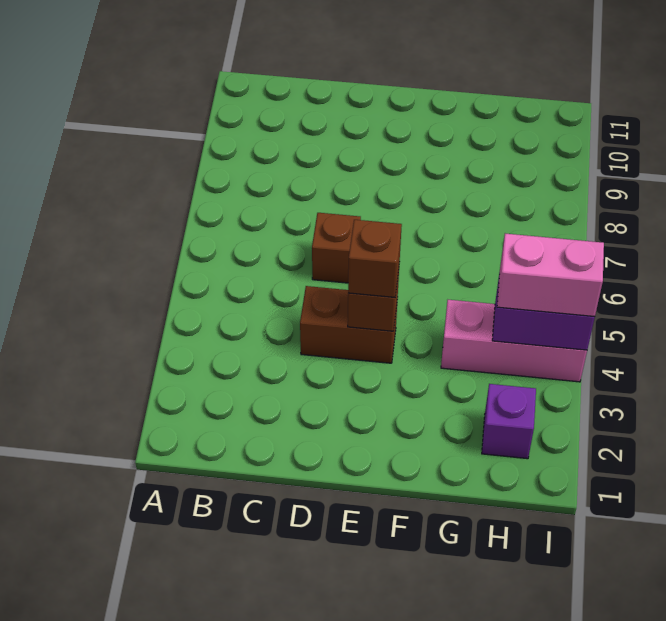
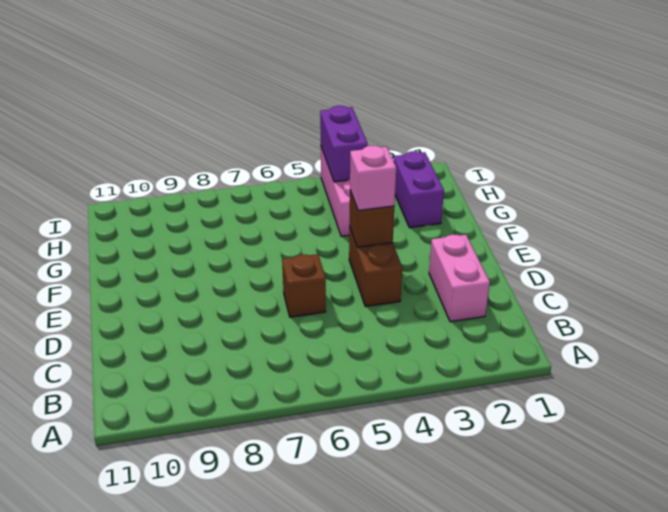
brown 1x1 brick [348,220,402,297] -> pink 1x1 brick [350,146,396,211]
purple 1x1 brick [482,384,536,459] -> purple 1x2 brick [394,151,444,228]
pink 1x2 brick [497,234,604,317] -> pink 1x2 brick moved to [429,235,490,322]

